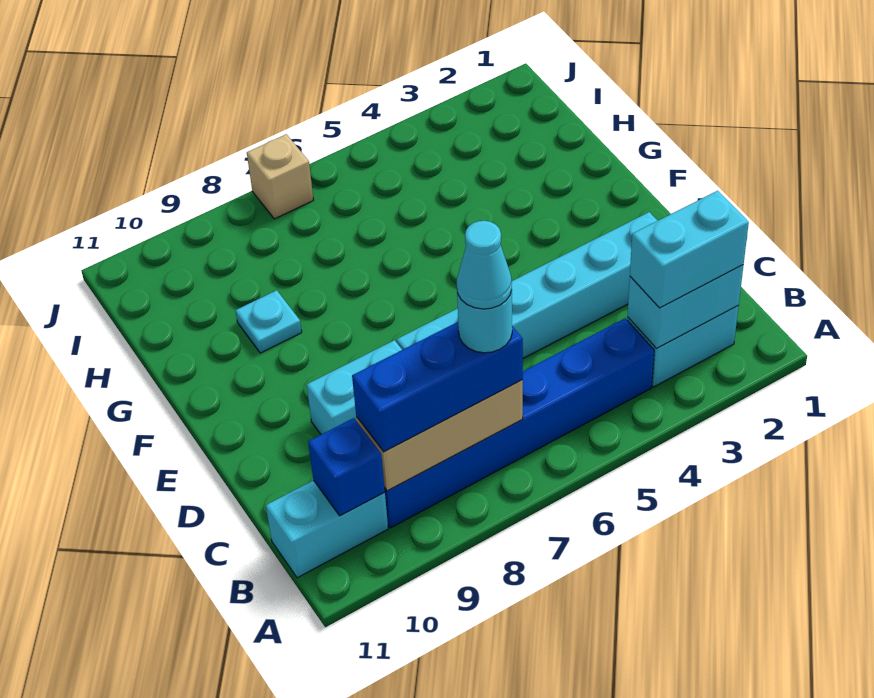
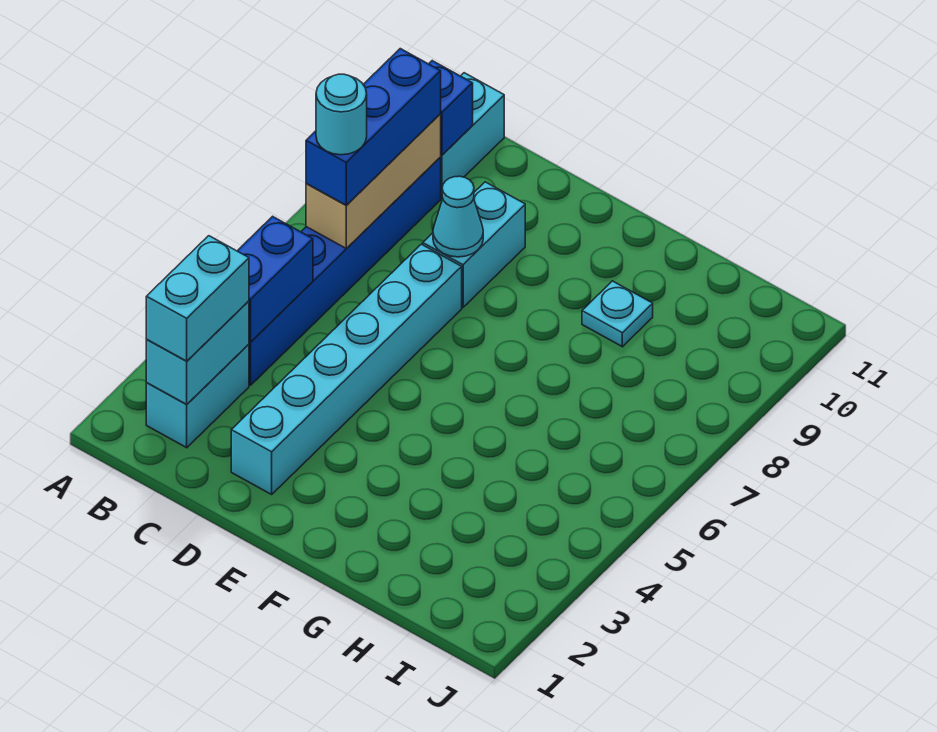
none -> blue 1x2 brick [238,216,313,342]
cyan 1x1 cone [457,221,512,309] -> cyan 1x1 cone moved to [433,176,483,257]
tan 1x1 brick [247,134,313,219] -> none

